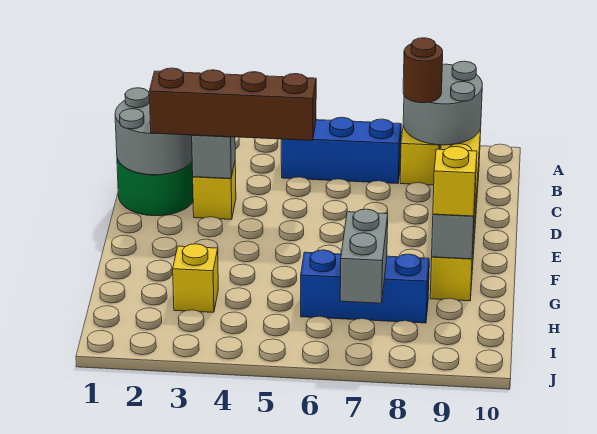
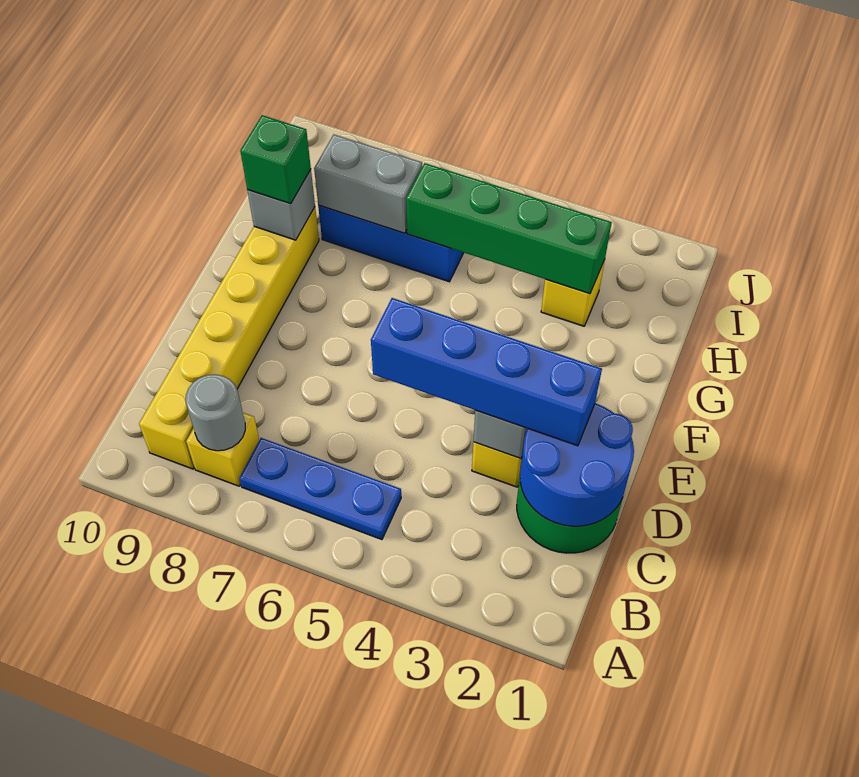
grey 2x2 round brick [403,61,482,145] -> grey 1x1 round brick [186,374,245,451]
blue 1x3 brick [281,117,401,184] -> blue 1x3 plate [239,438,401,540]
brown 1x1 round brick [403,38,443,103] -> none
grey 2x2 round brick [115,88,192,175] -> blue 2x2 round brick [520,403,634,526]
brown 1x4 brick [149,68,316,141] -> blue 1x4 brick [371,298,602,446]
yellow 1x1 brick [433,146,477,216] -> green 1x1 brick [240,115,311,204]
none -> green 1x4 brick [406,163,612,294]
grey 1x2 brick [340,209,388,303] -> grey 1x2 brick turned to [314,134,422,233]

